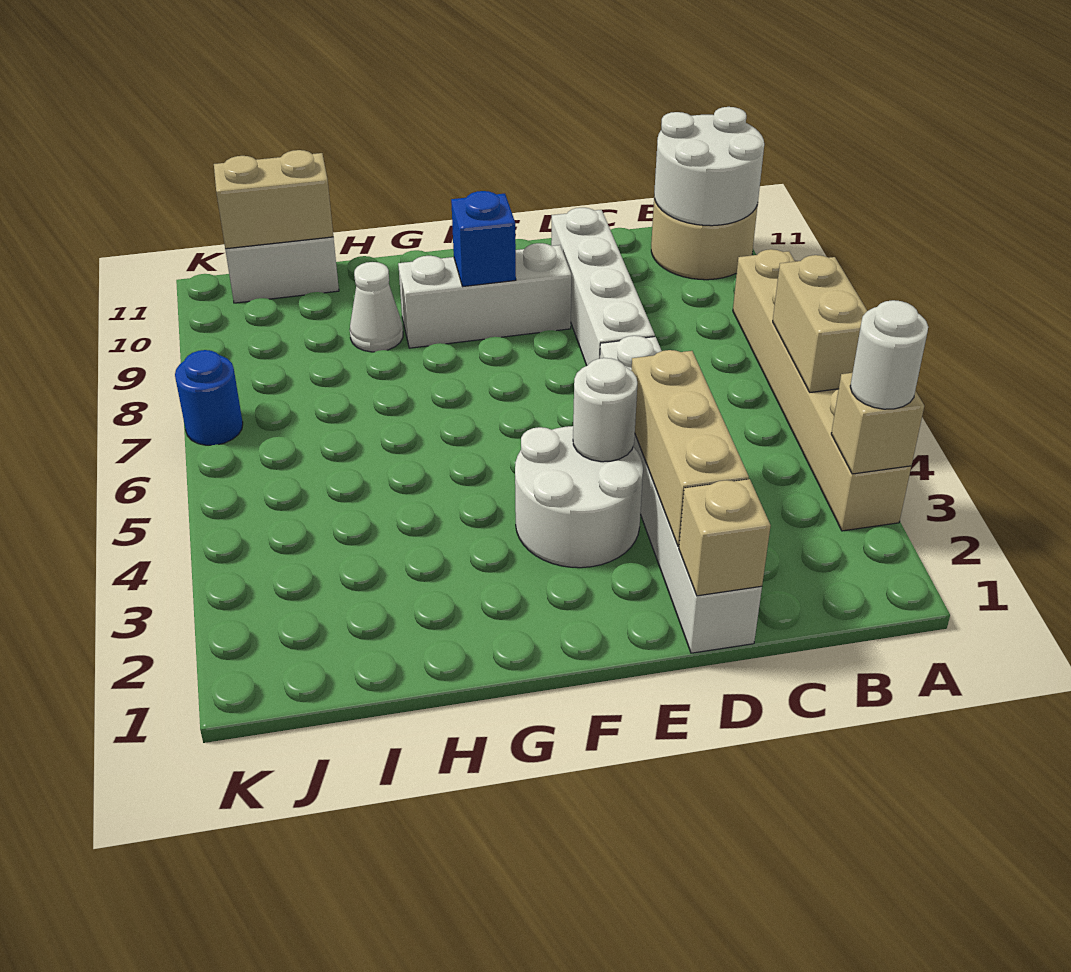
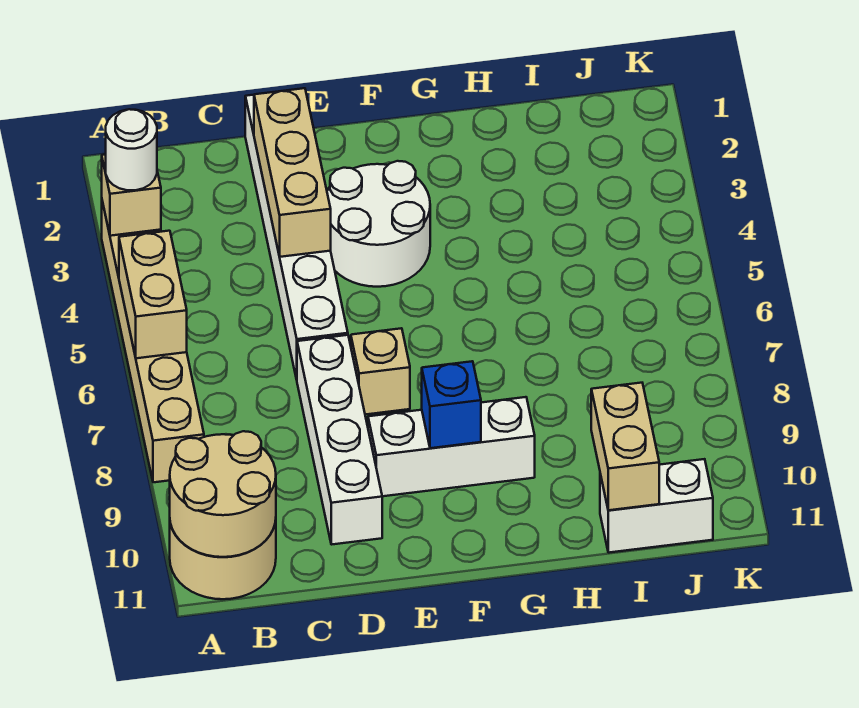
white 2x2 round brick [654,107,764,226] -> tan 2x2 round brick [170,431,276,557]
tan 1x1 brick [679,479,771,596] -> tan 1x1 brick moved to [351,328,410,415]
white 1x1 round brick [573,358,637,462] -> none
white 1x1 cone [350,262,403,352] -> none
tan 1x2 brick [214,150,333,249] -> tan 1x2 brick turned to [591,383,659,510]
blue 1x1 round brick [175,350,243,445] -> none

